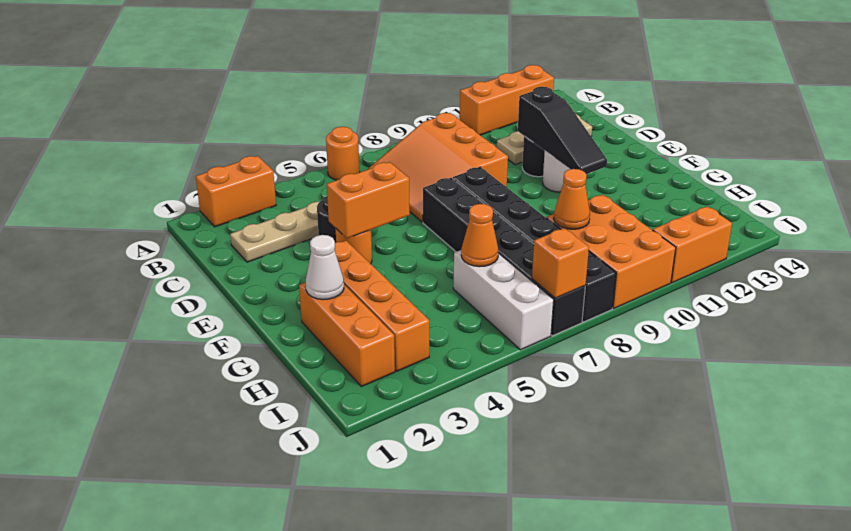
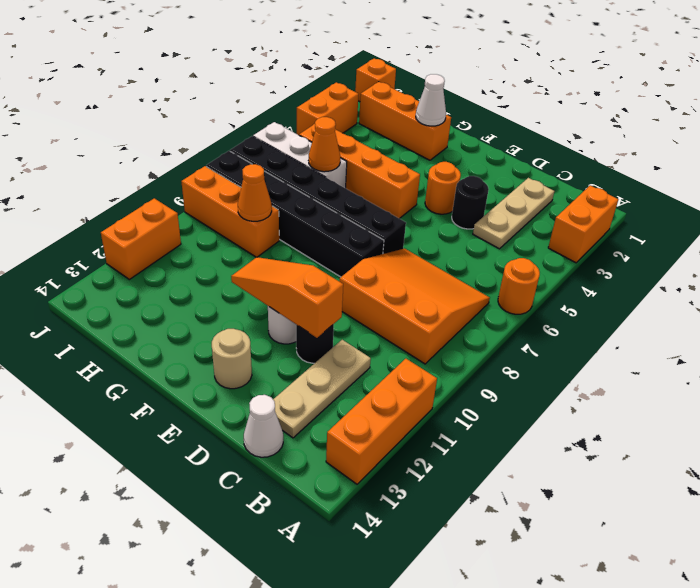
none -> white 1x1 cone [244,395,283,457]
black 1x3 slope [518,87,607,174] -> orange 1x3 slope [231,257,343,338]
orange 1x2 brick [327,162,410,238] -> orange 1x2 brick moved to [297,82,359,135]
none -> tan 1x1 round brick [212,329,252,389]
orange 1x4 brick [335,241,429,371] -> orange 1x4 brick moved to [299,124,420,219]
orange 2x3 brick [546,195,676,308] -> orange 1x3 brick [181,166,279,257]
orange 1x1 brick [532,228,589,298] -> orange 1x1 brick moved to [355,58,396,102]

